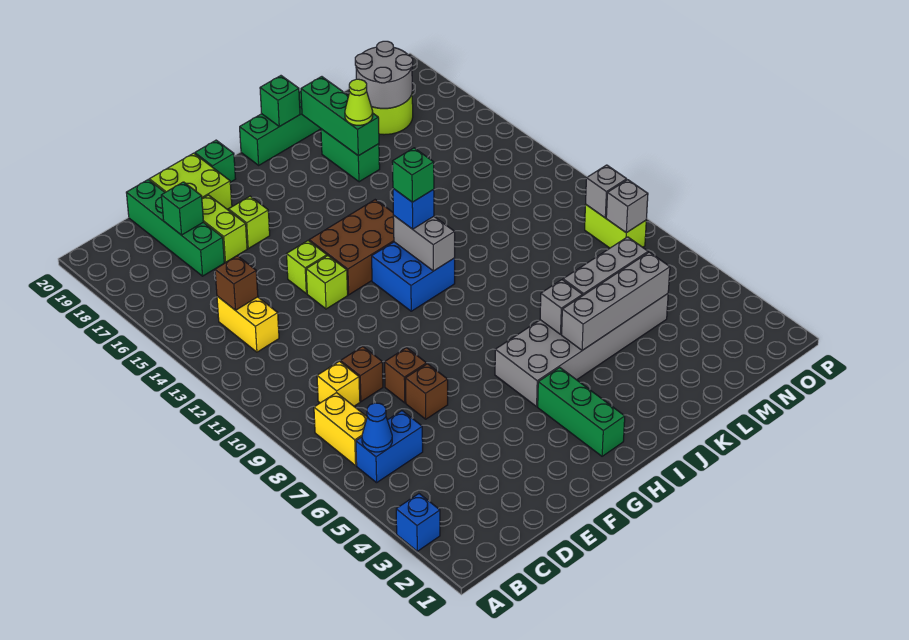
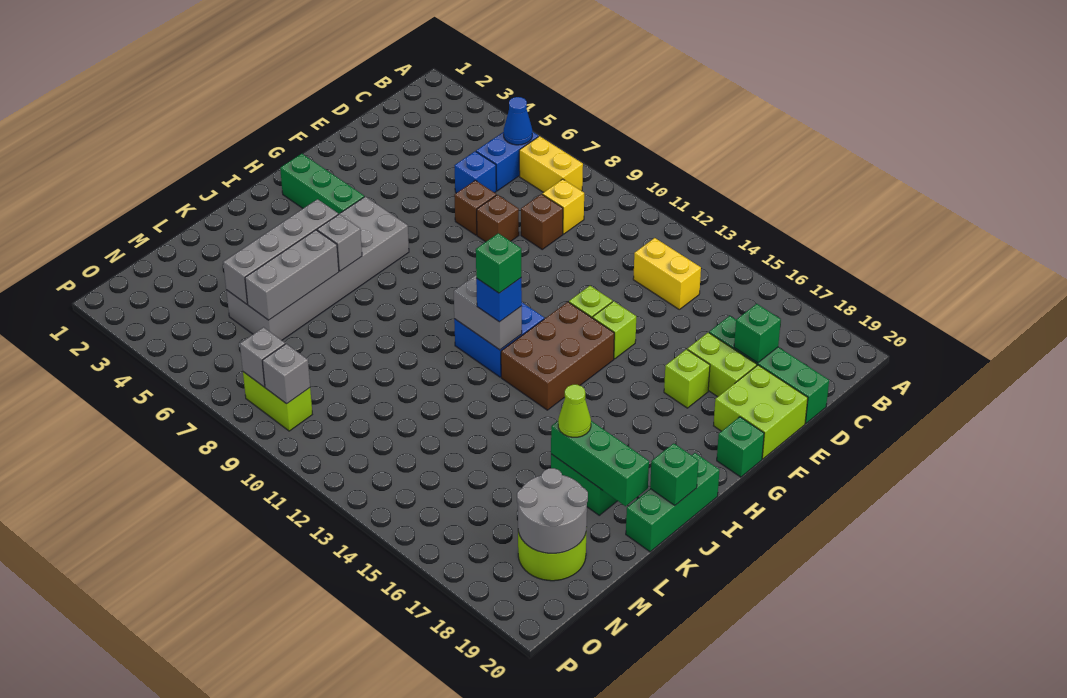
blue 1x1 brick [396,494,440,551] -> blue 1x1 brick moved to [454,151,496,193]
brown 1x1 brick [215,256,258,310] -> none

